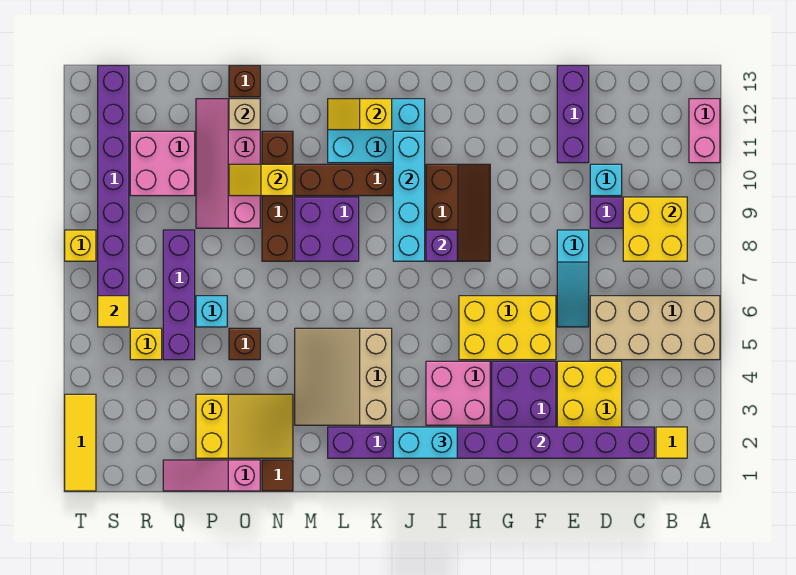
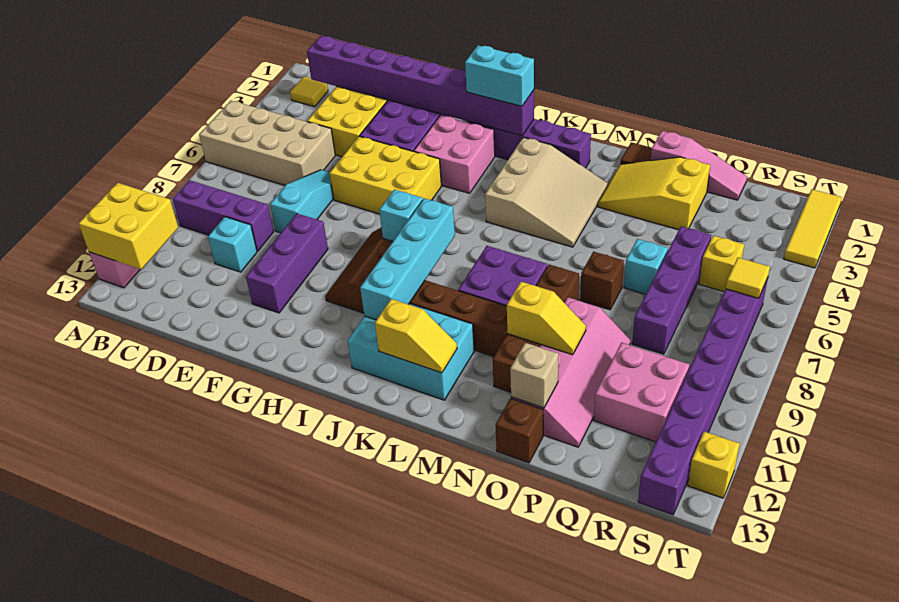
yellow 2x2 brick [623,197,687,261] -> yellow 2x2 brick moved to [79,183,178,269]
purple 1x3 brick [557,66,589,163] -> purple 1x3 brick moved to [246,214,328,313]
purple 1x1 brick [426,230,457,261] -> cyan 1x1 brick [379,189,423,241]
brown 1x1 brick [229,328,260,360] -> brown 1x1 brick moved to [580,252,624,310]
yellow 1x1 brick [65,230,96,261] -> yellow 1x1 brick moved to [688,432,740,498]

